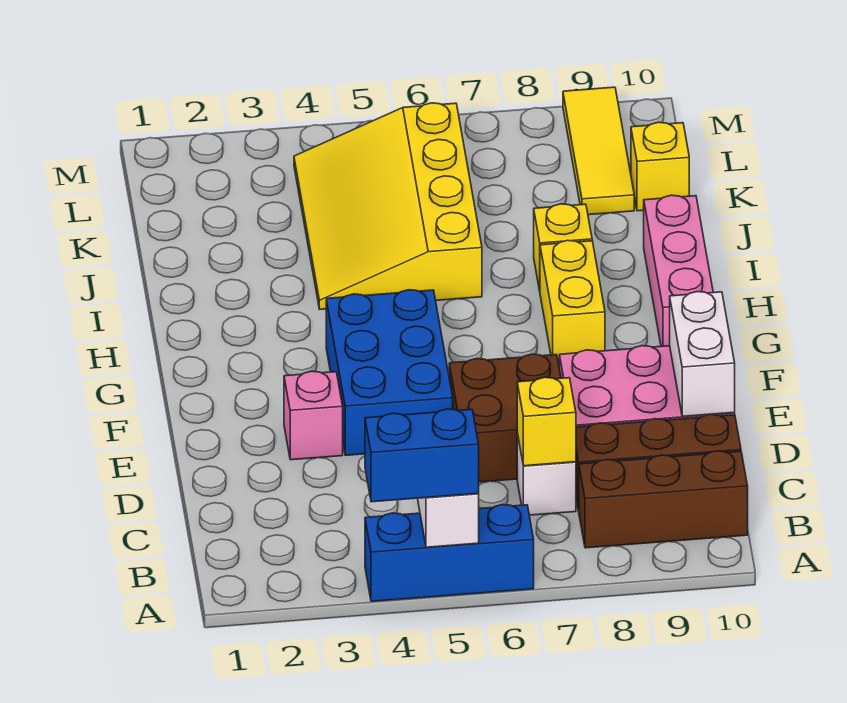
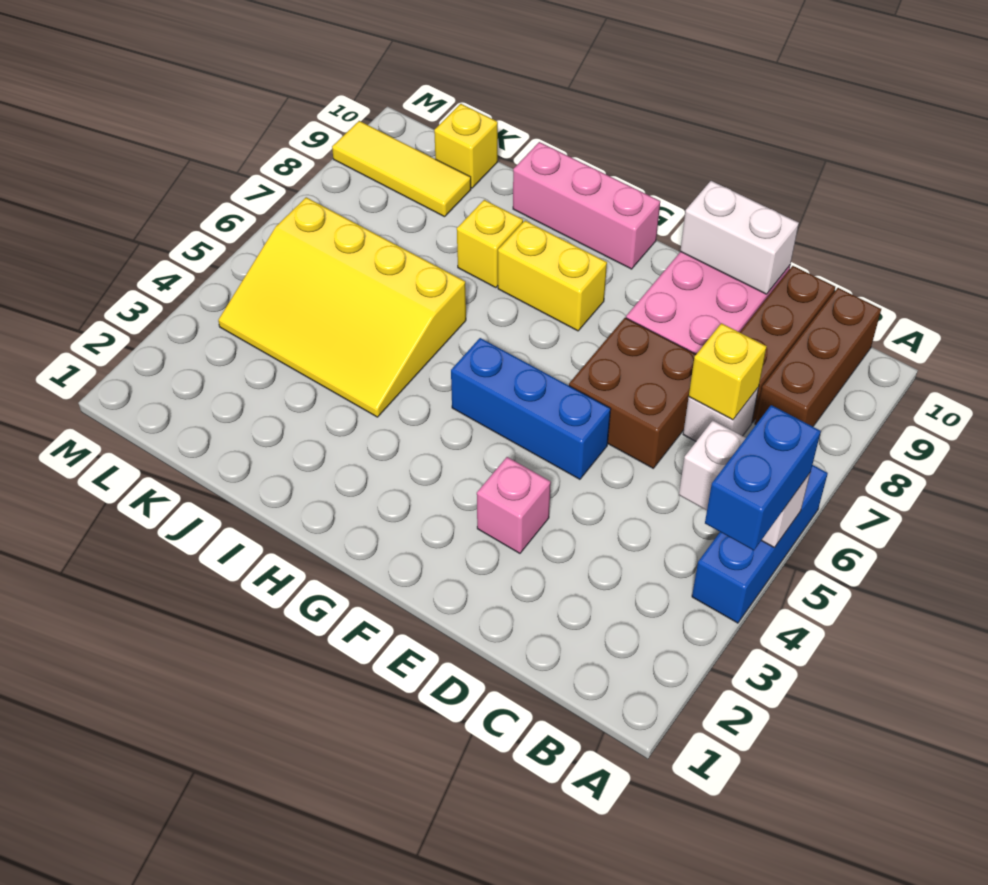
blue 2x3 brick [326,290,453,455] -> blue 1x3 brick [451,338,611,479]

